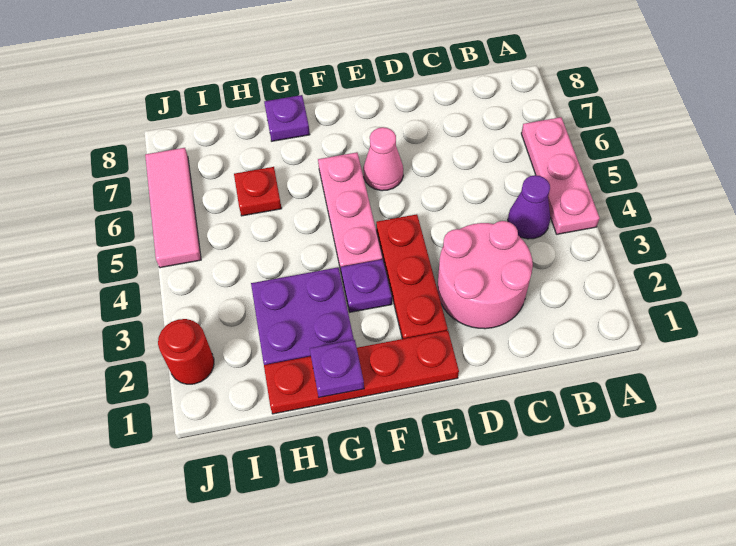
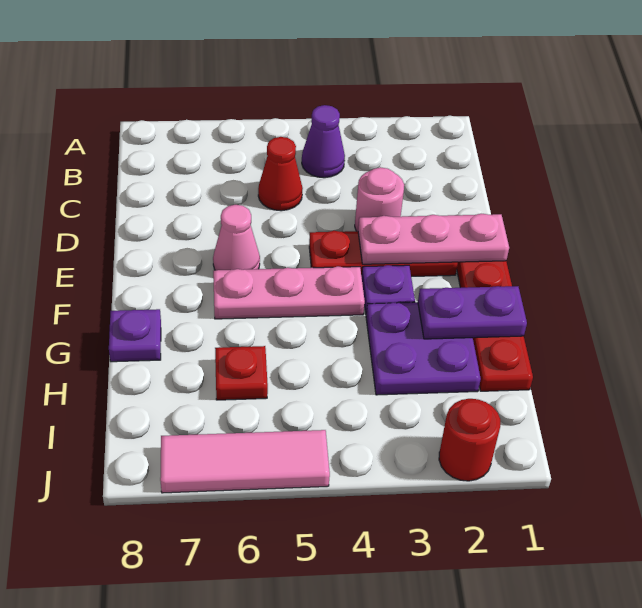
pink 1x3 plate [521,117,600,234] -> pink 1x3 plate moved to [358,214,509,264]
pink 2x2 round brick [438,221,533,329] -> pink 1x1 round brick [355,167,404,231]
none -> red 1x1 cone [258,137,303,211]
purple 1x1 plate [310,340,364,397] -> purple 1x2 plate [418,286,527,339]

